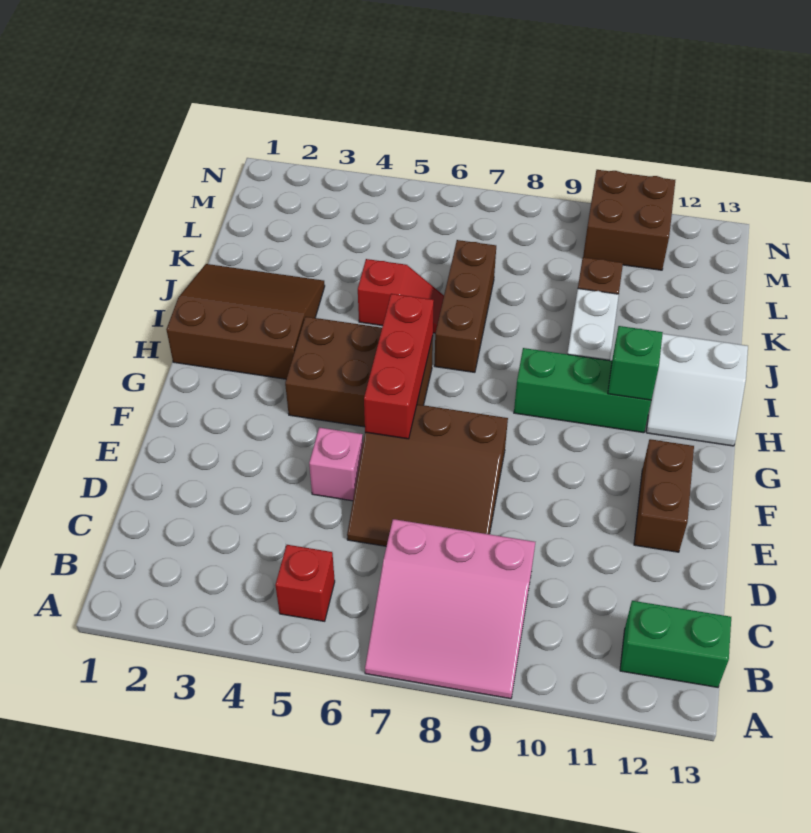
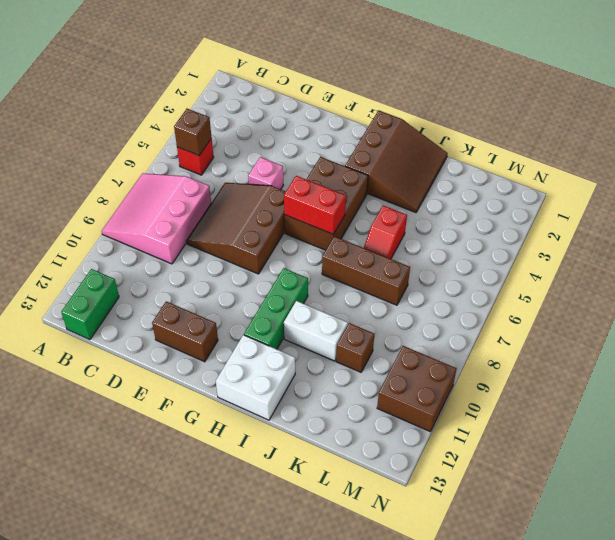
none -> brown 1x1 brick [174,109,212,155]
red 1x3 brick [364,294,434,439] -> red 1x2 brick [284,176,346,234]
green 1x1 brick [608,326,663,400] -> none
white 2x2 slope [646,334,748,446] -> white 2x2 brick [216,335,295,420]

